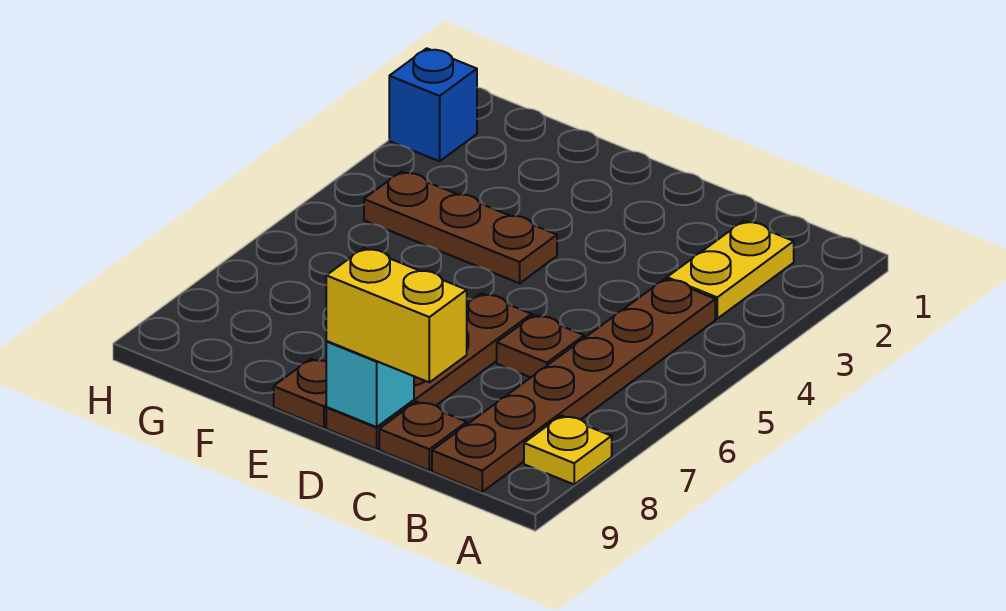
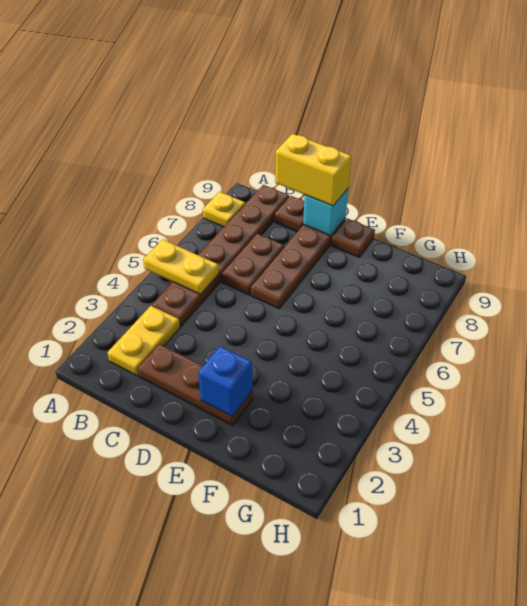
none -> yellow 1x2 plate [143,239,219,294]
brown 1x1 plate [497,315,584,378] -> brown 1x2 plate [221,234,284,295]
brown 1x3 plate [364,172,557,283] -> brown 1x3 plate moved to [138,344,253,425]
blue 1x1 brick [389,48,477,161] -> blue 1x1 brick moved to [198,346,252,416]

